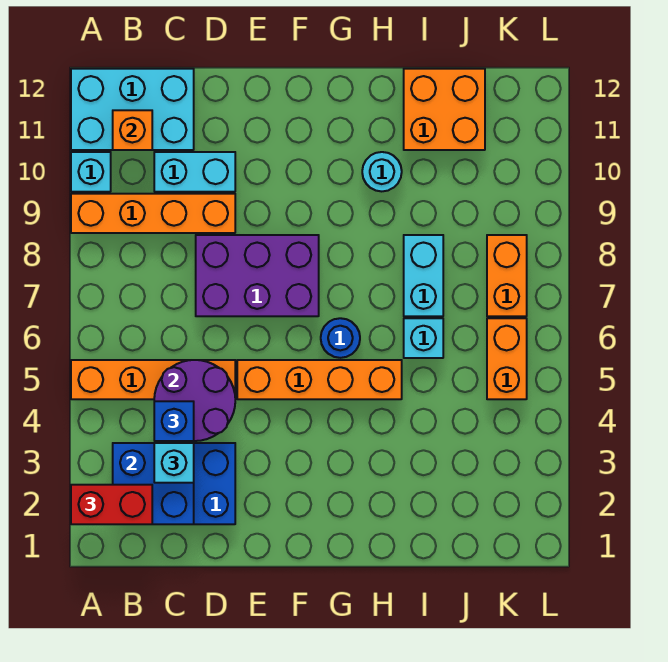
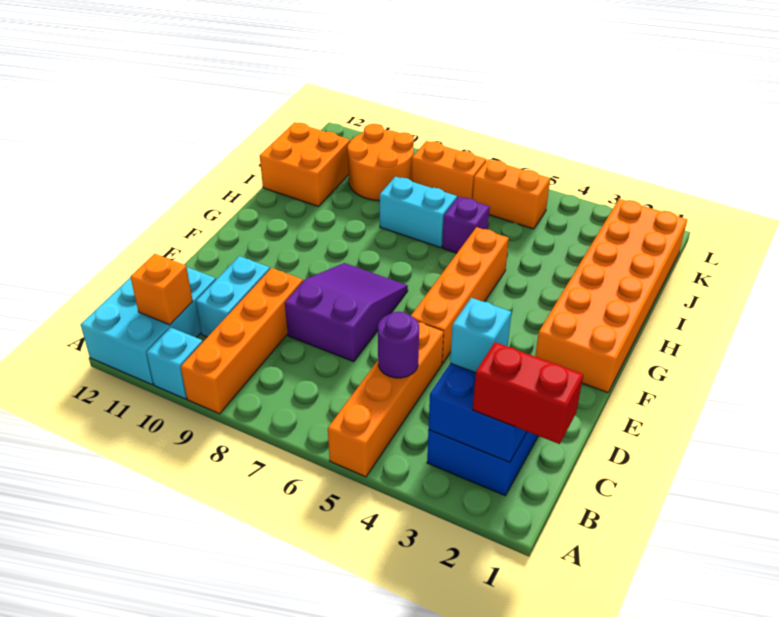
red 1x2 brick [71,485,152,524] -> red 1x2 brick turned to [473,342,583,444]
purple 2x2 round brick [154,360,235,441] -> purple 1x1 round brick [378,312,419,378]
blue 1x1 brick [154,401,194,441] -> none
purple 2x3 brick [196,235,319,316] -> purple 2x3 slope [285,263,408,362]
none -> orange 2x6 brick [535,199,687,393]
blue 1x1 round brick [321,318,360,358] -> none
cyan 1x1 round brick [362,152,402,191] -> none
cyan 1x1 brick [404,318,443,358] -> purple 1x1 brick [442,197,490,253]
none -> orange 2x2 round brick [347,124,414,201]

